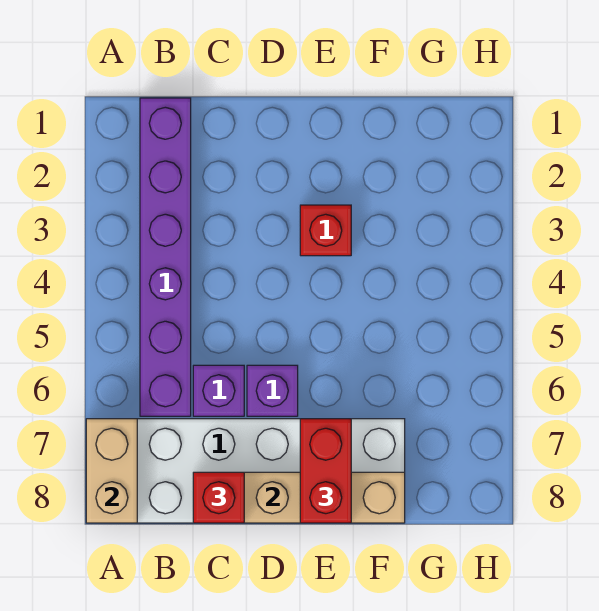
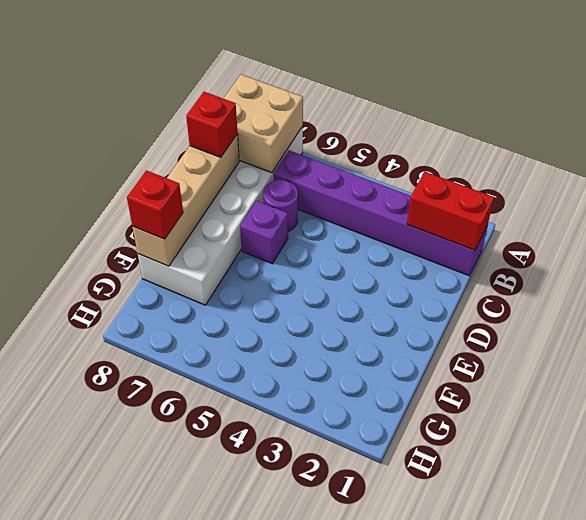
tan 1x2 brick [86,419,137,523] -> tan 2x2 brick [223,75,303,173]
purple 1x1 brick [193,365,244,416] -> purple 1x1 round brick [263,180,298,231]
red 1x1 brick [300,205,351,256] -> red 1x1 brick moved to [127,170,183,239]
red 1x2 brick [300,419,351,523] -> red 1x2 brick moved to [407,172,494,250]

